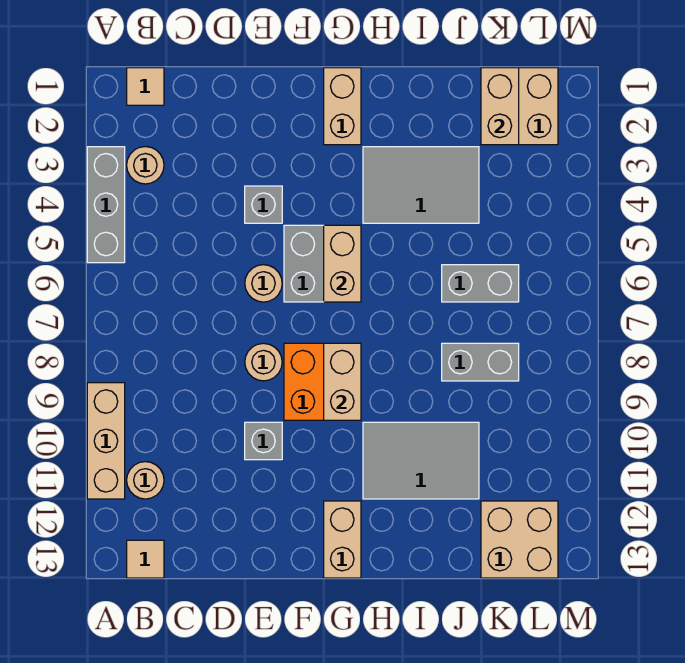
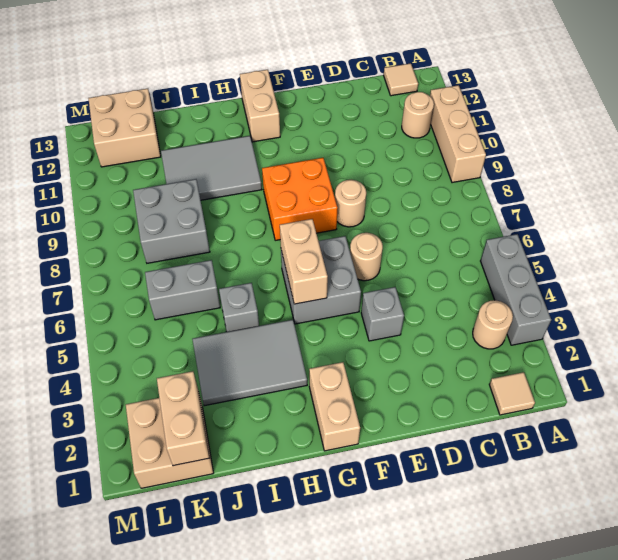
grey 1x1 brick [245,422,282,460] -> grey 1x1 brick moved to [219,283,259,332]
tan 1x2 brick [324,343,361,420] -> none
grey 1x2 brick [442,343,519,381] -> grey 2x2 brick [133,179,210,263]

